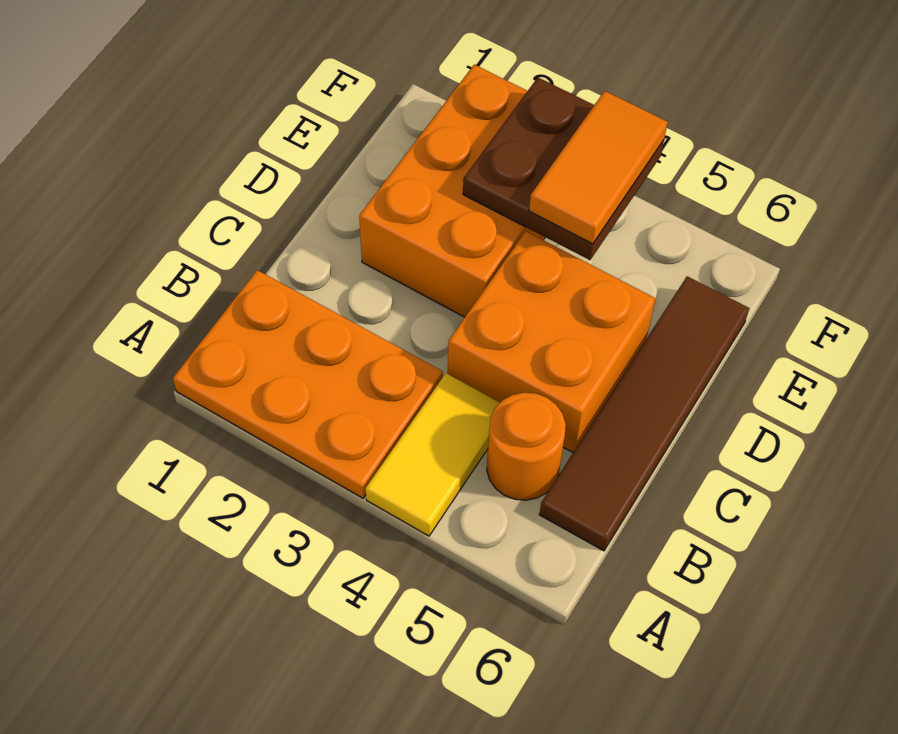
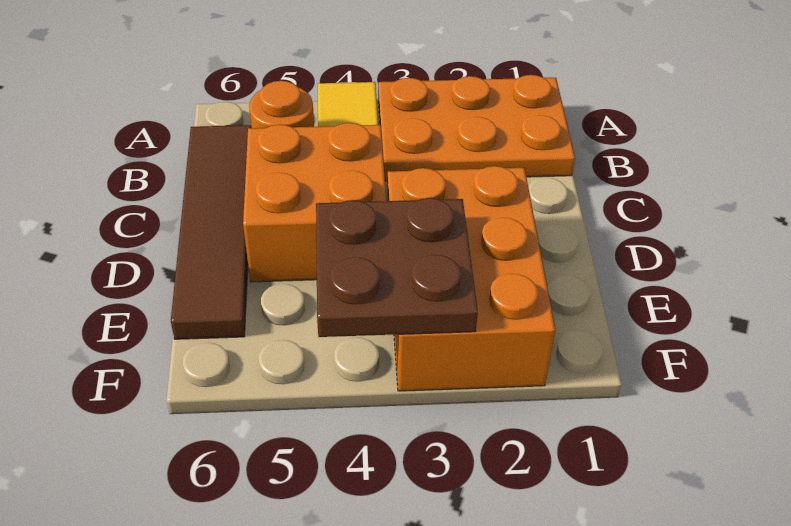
orange 1x2 tile [529,91,668,244] -> none

